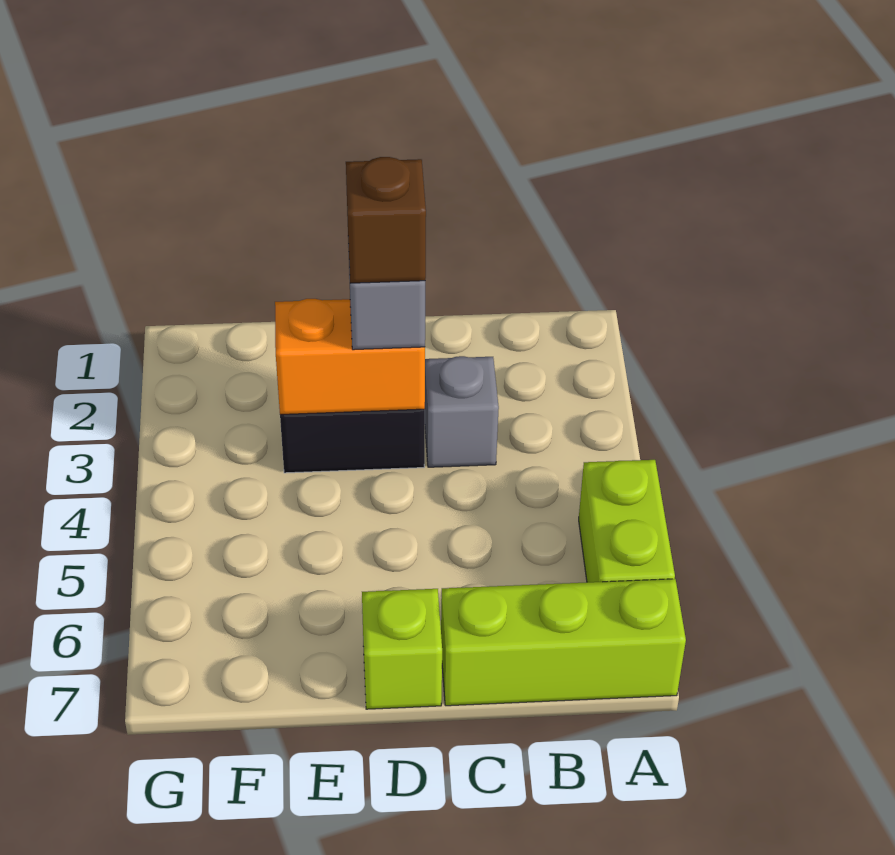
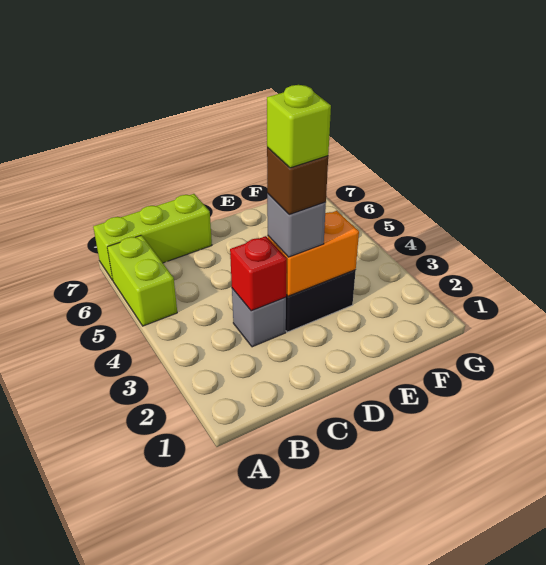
none -> red 1x1 brick [230,236,287,311]
lime 1x1 brick [362,589,442,709] -> lime 1x1 brick moved to [267,85,331,168]

